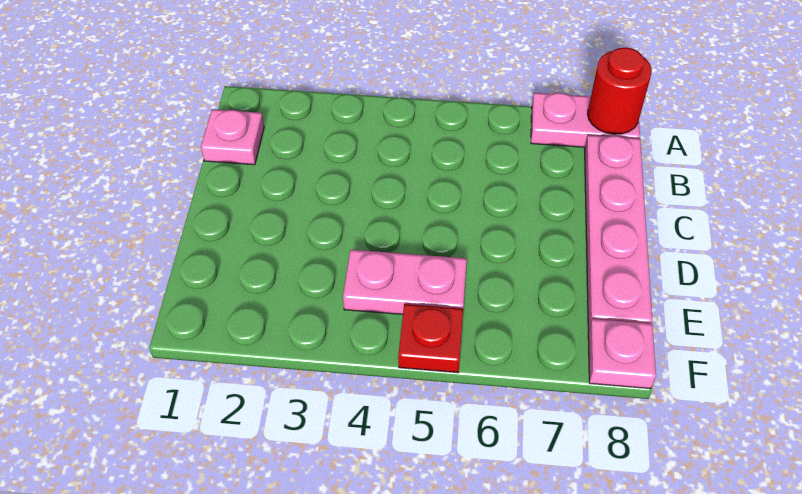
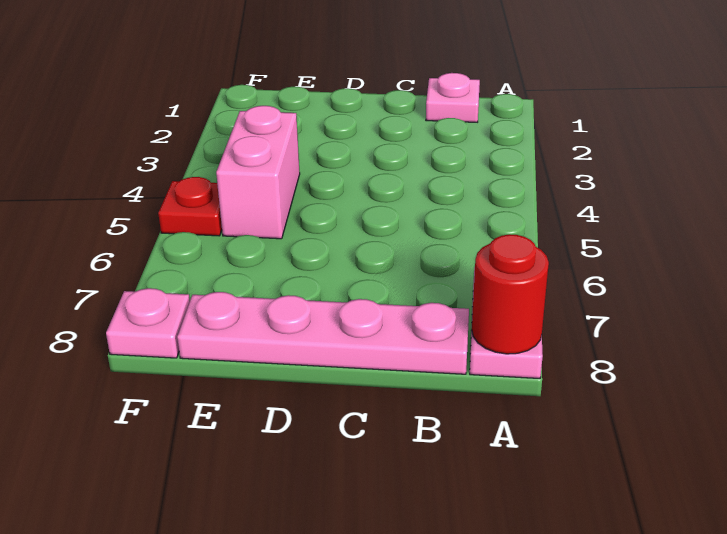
pink 1x2 plate [343,250,467,314] -> pink 1x2 brick [216,106,300,239]

